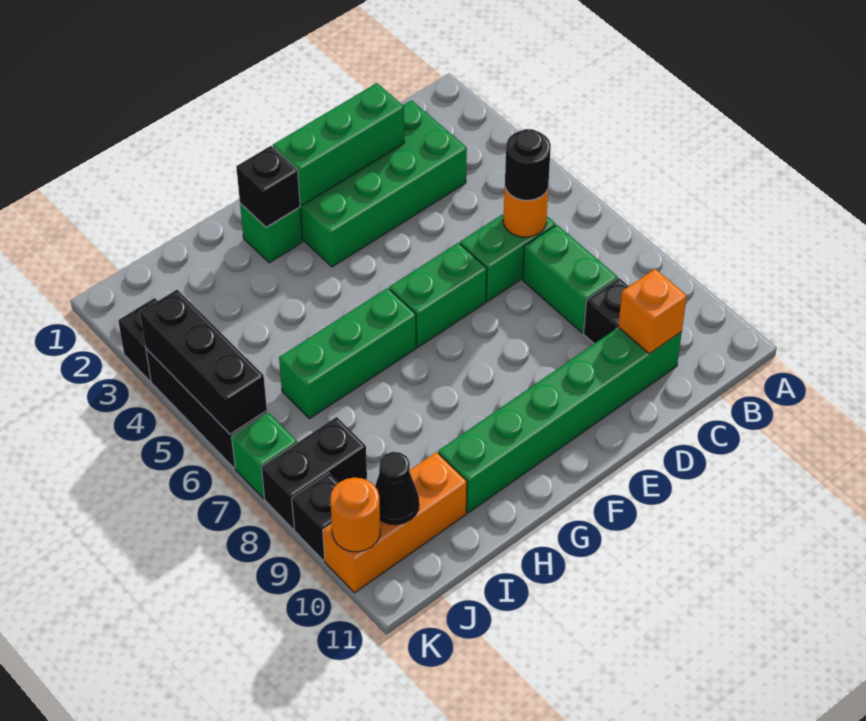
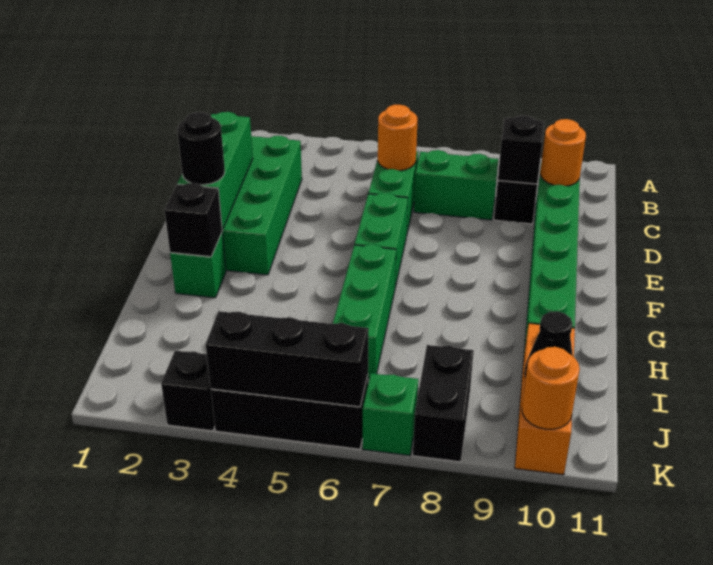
black 1x1 round brick [505,129,551,200] -> black 1x1 round brick moved to [177,112,225,185]
orange 1x1 brick [618,269,687,354] -> orange 1x1 round brick [540,119,586,186]
black 1x1 brick [292,473,338,561] -> black 1x1 brick moved to [498,115,544,184]

